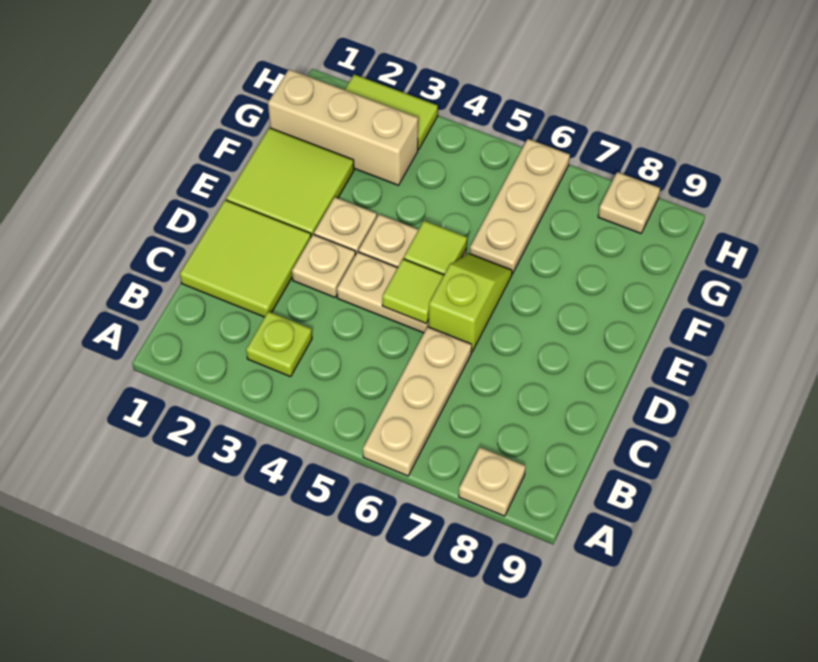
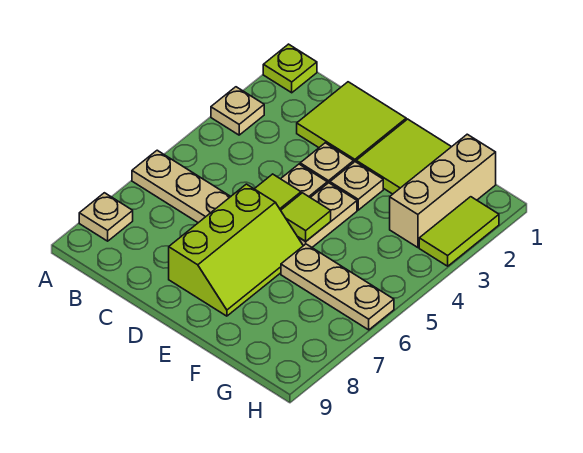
lime 1x1 plate [246,312,312,377] -> lime 1x1 plate moved to [263,44,317,93]
lime 1x2 slope [428,254,512,352] -> lime 2x3 slope [169,184,303,316]
tan 1x1 plate [598,172,660,233] -> tan 1x1 plate moved to [211,87,264,135]

